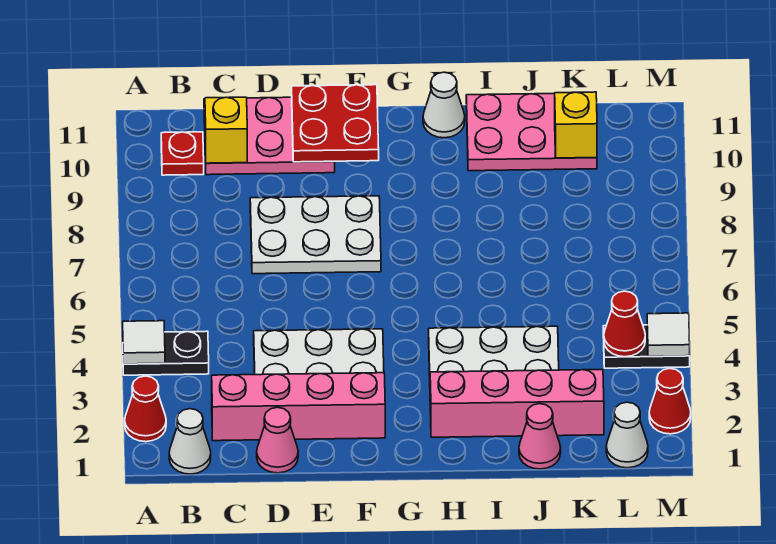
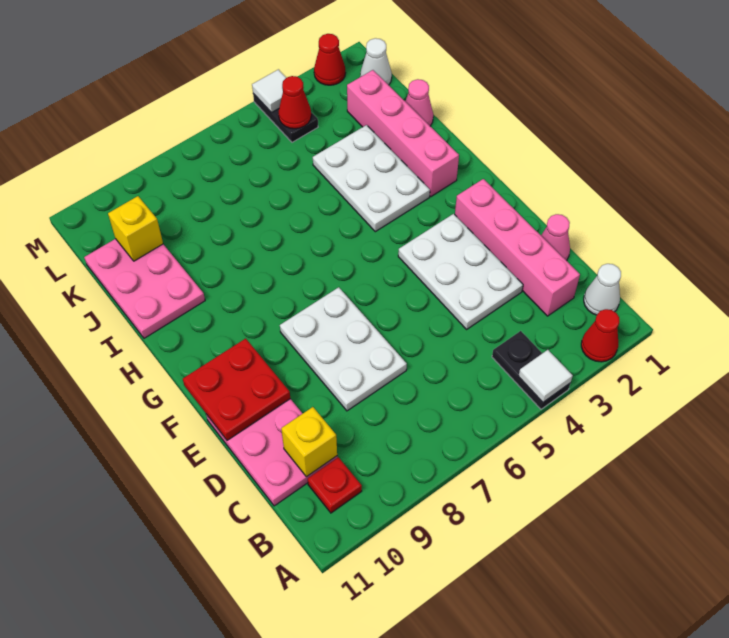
white 1x1 cone [423,72,465,138] -> none

